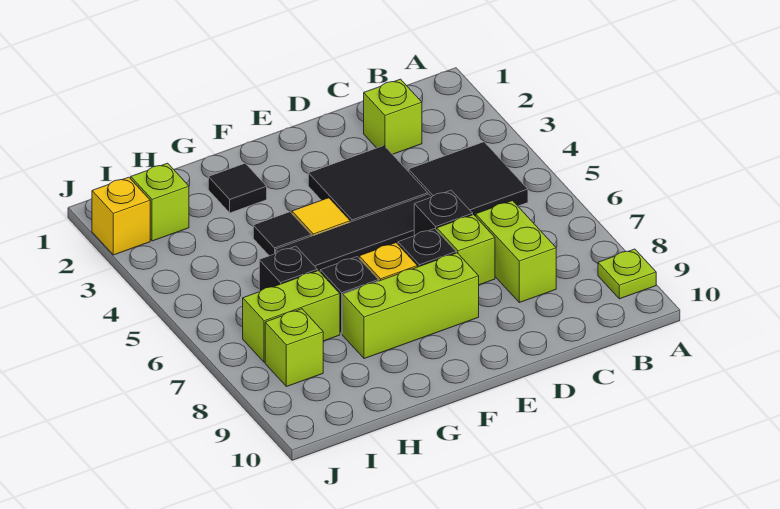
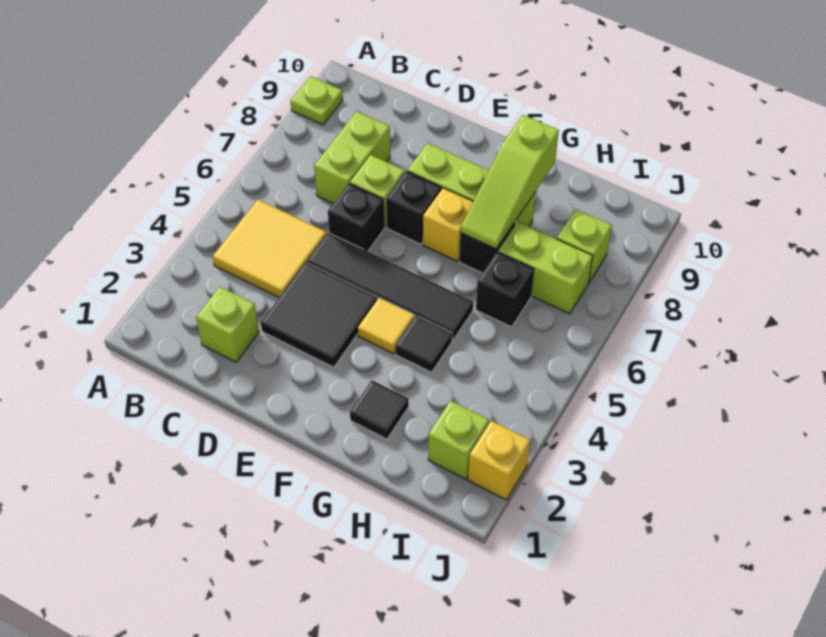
black 2x2 tile [408,142,528,216] -> yellow 2x2 tile [213,200,327,297]
none -> lime 1x3 slope [460,115,559,249]

